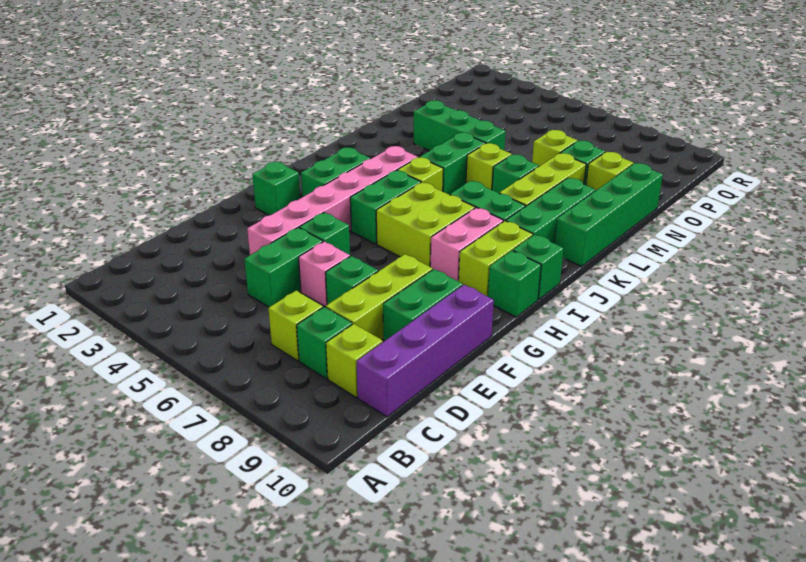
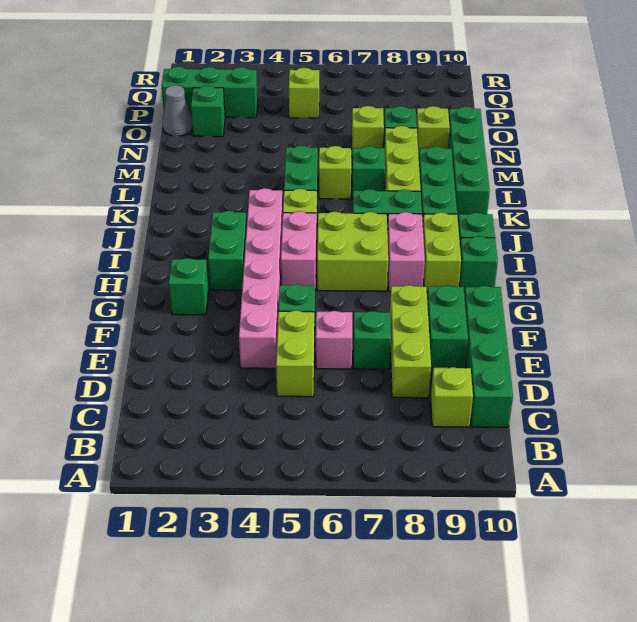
lime 1x1 brick [268,290,323,361] -> lime 1x1 brick moved to [289,68,319,118]
green 1x1 brick [297,307,352,379] -> green 1x1 brick moved to [191,86,225,137]
purple 1x4 brick [357,285,494,417] -> green 1x4 brick [464,286,513,427]
green 1x2 brick [244,228,323,307] -> lime 1x2 brick [276,310,315,397]
green 1x2 brick [350,170,421,244] -> pink 1x2 brick [281,211,316,290]
green 1x3 brick [414,100,506,151] -> green 1x3 brick moved to [162,67,258,118]
none -> grey 1x1 cone [162,85,193,136]

